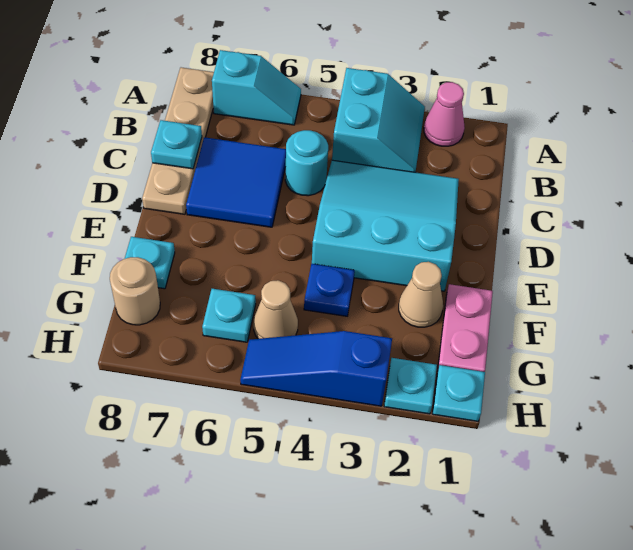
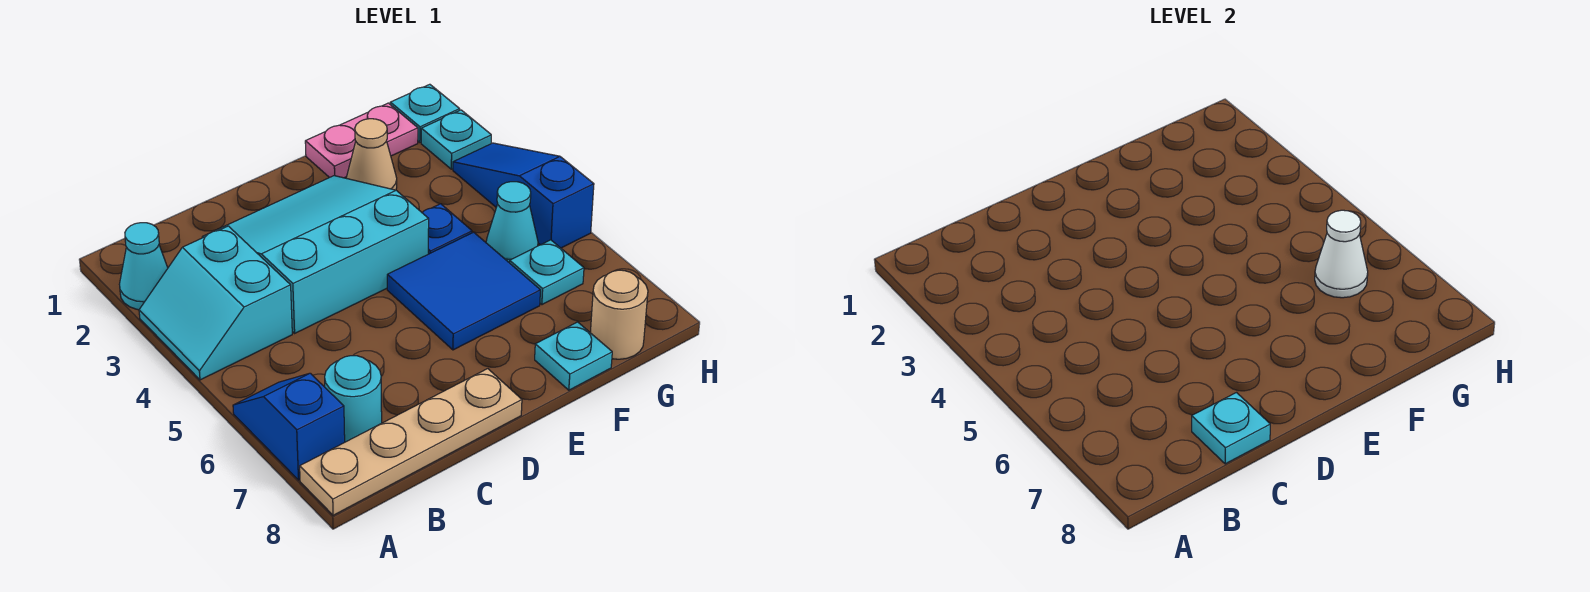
pink 1x1 cone [424,82,465,146] -> cyan 1x1 cone [119,223,168,310]
cyan 2x2 slope [332,68,425,172] -> cyan 2x2 slope turned to [139,226,292,380]
cyan 1x2 slope [212,50,301,125] -> blue 1x2 slope [233,373,345,480]
cyan 3x3 slope [312,160,459,291] -> cyan 3x3 slope turned to [202,176,429,333]
cyan 1x1 round brick [285,130,328,196] -> cyan 1x1 round brick moved to [325,356,382,442]
blue 2x2 tile [186,137,286,227] -> blue 2x2 tile moved to [387,232,540,350]
tan 1x1 cone [253,280,298,339] -> cyan 1x1 cone [486,182,538,263]
none -> white 1x1 cone [1315,210,1368,298]
blue 1x3 slope [240,331,392,406] -> blue 1x3 slope turned to [453,143,594,248]

